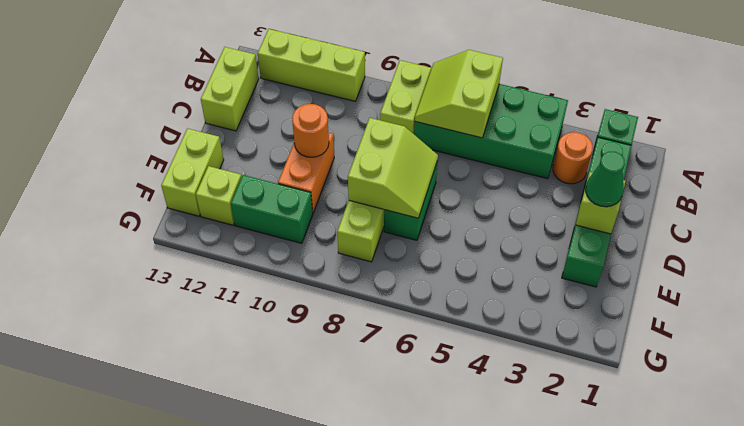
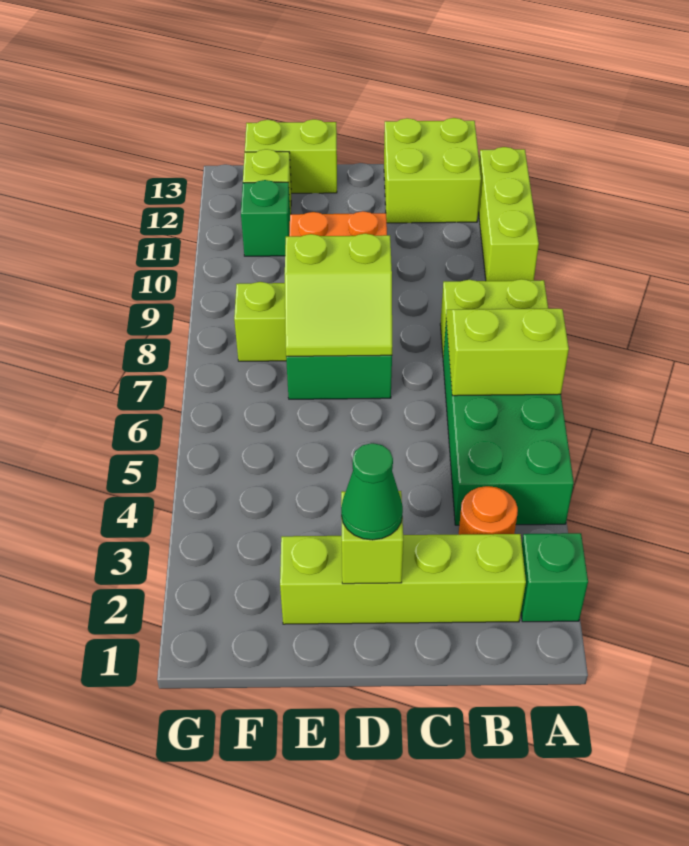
green 1x4 brick [562,137,632,287] -> lime 1x4 brick [280,534,526,624]
lime 1x2 brick [201,47,259,131] -> lime 2x2 brick [384,118,481,223]
orange 1x1 round brick [292,104,329,157] -> none
green 1x2 brick [231,175,313,243] -> green 1x1 brick [241,180,290,256]

